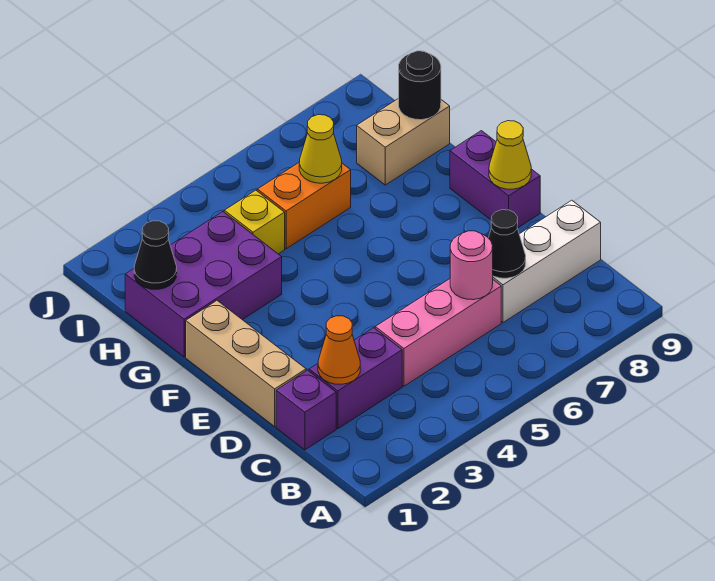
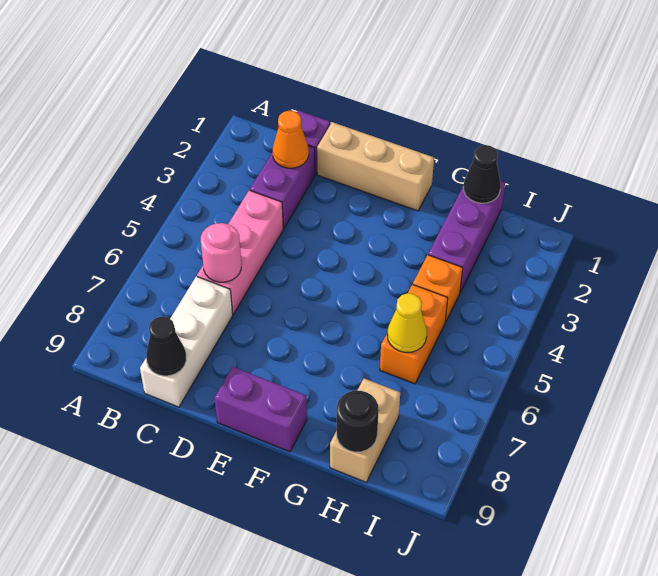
black 1x1 cone [489,210,526,278] -> black 1x1 cone moved to [146,317,186,376]
yellow 1x1 cone [489,121,531,189] -> none
purple 2x3 brick [125,212,282,357] -> purple 1x3 brick [428,180,505,292]
yellow 1x1 brick [224,190,285,254] -> orange 1x1 brick [413,255,463,322]

